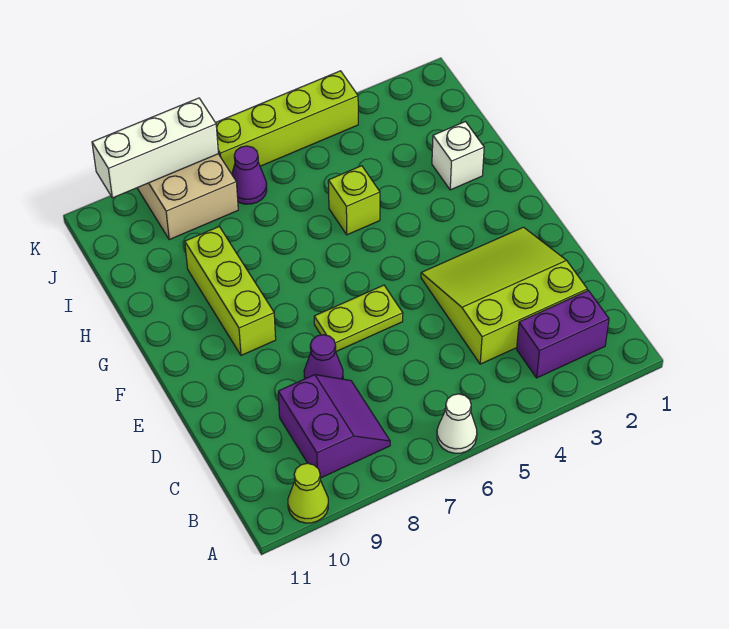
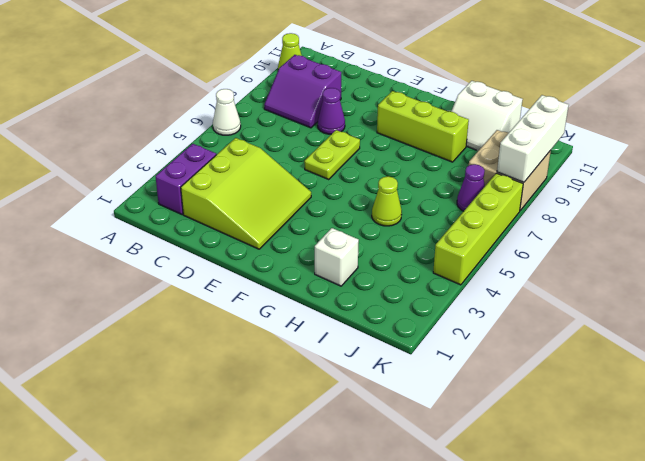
lime 1x1 brick [328,166,380,235] -> lime 1x1 cone [372,176,402,226]
none -> white 2x2 slope [451,81,523,151]

